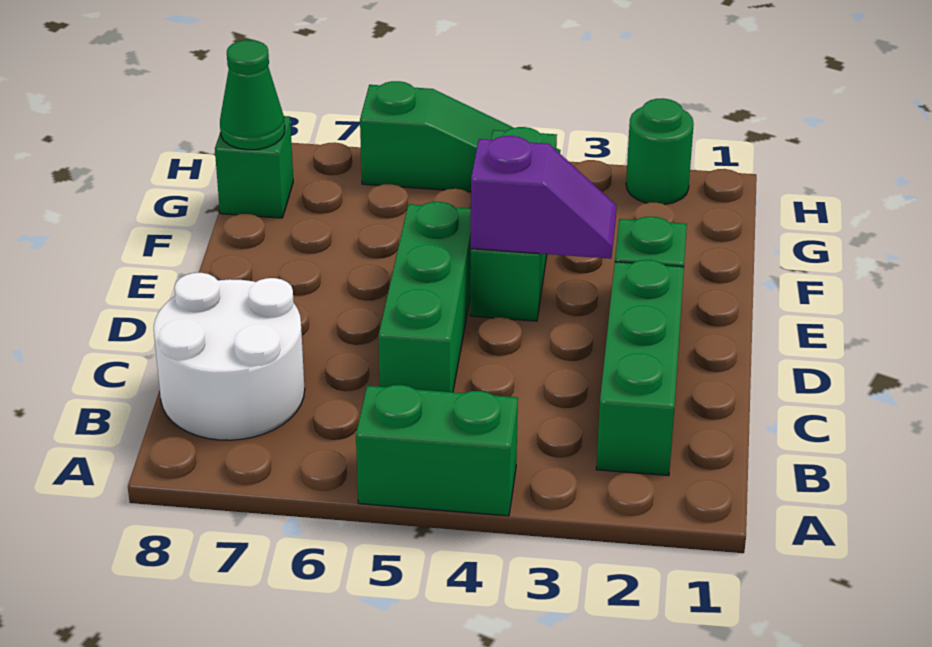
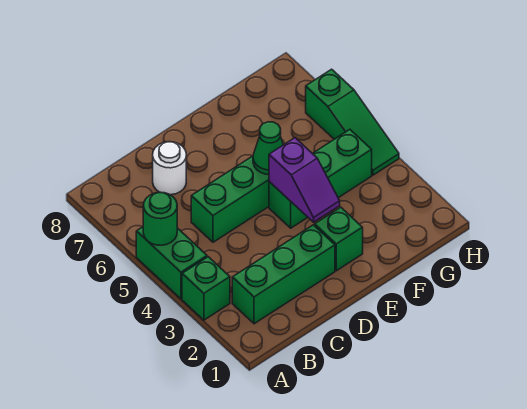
white 2x2 round brick [154,273,305,440] -> white 1x1 round brick [153,142,186,195]
green 1x1 brick [215,116,293,218] -> green 1x1 brick moved to [182,257,230,320]
green 1x1 cone [220,40,285,150] -> green 1x1 cone moved to [253,122,283,175]
green 1x1 round brick [626,98,694,204] -> green 1x1 round brick moved to [143,192,177,245]

